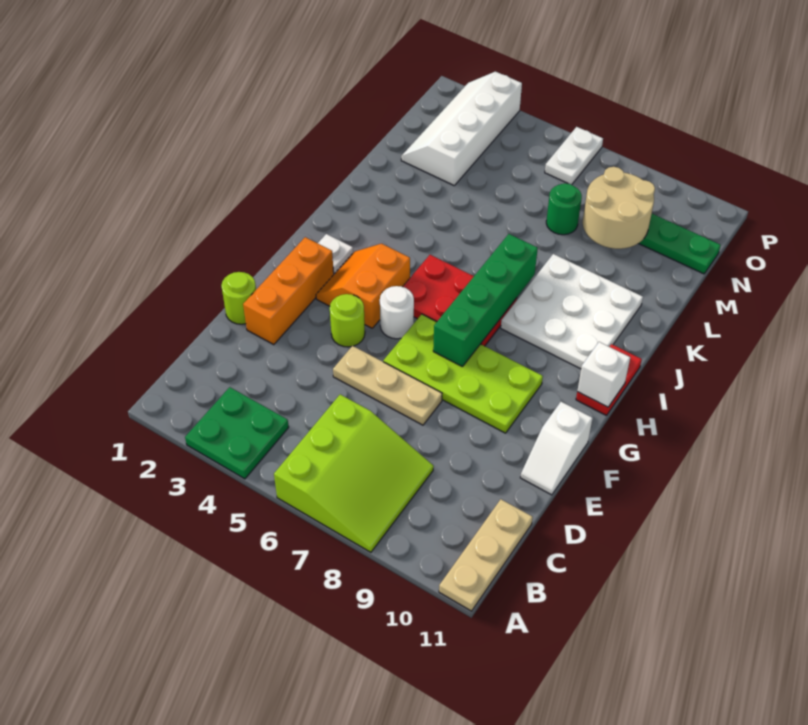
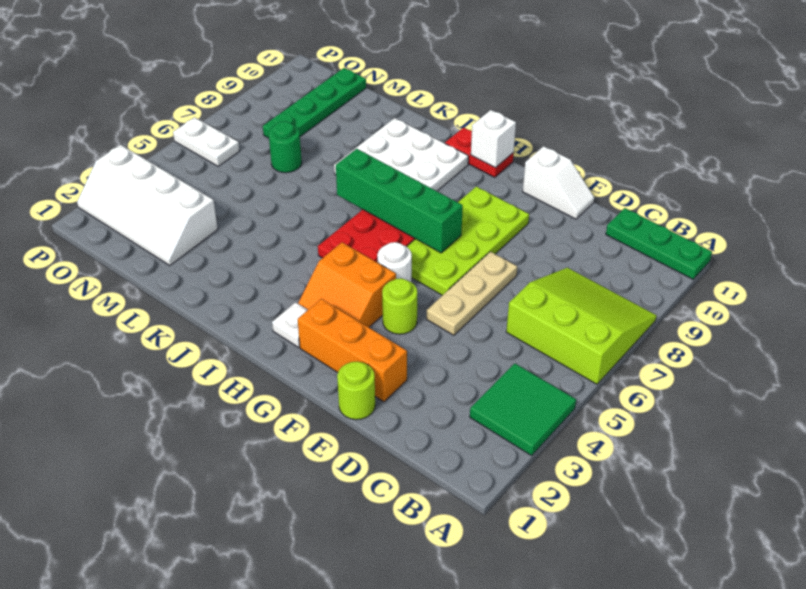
green 2x2 plate [185,387,289,479] -> green 2x2 tile [470,363,576,456]
tan 1x3 plate [439,499,533,611] -> green 1x3 plate [606,208,712,279]
tan 2x2 round brick [583,167,655,249] -> none

